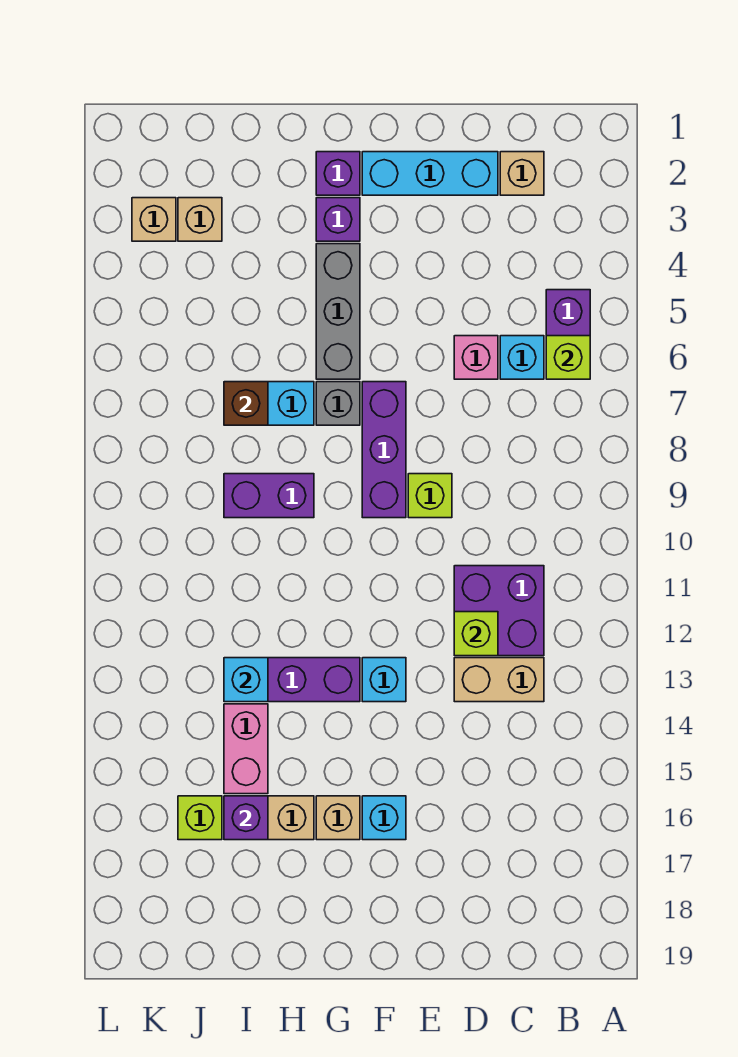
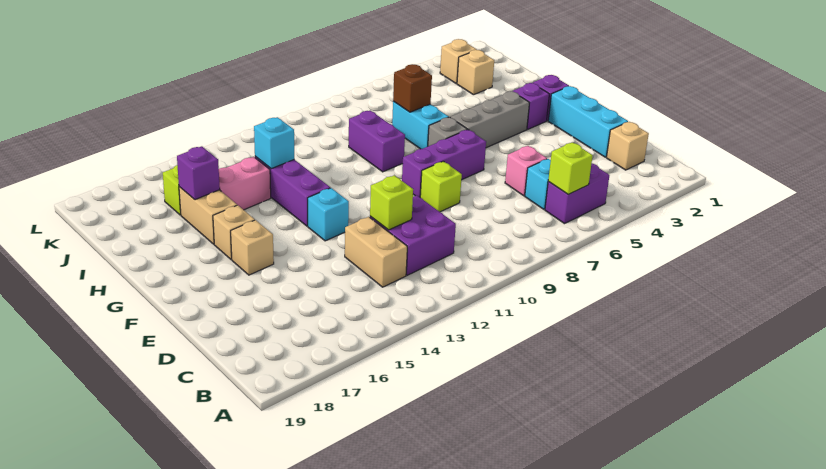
cyan 1x1 brick [362,796,406,840] -> tan 1x1 brick [231,220,274,275]

